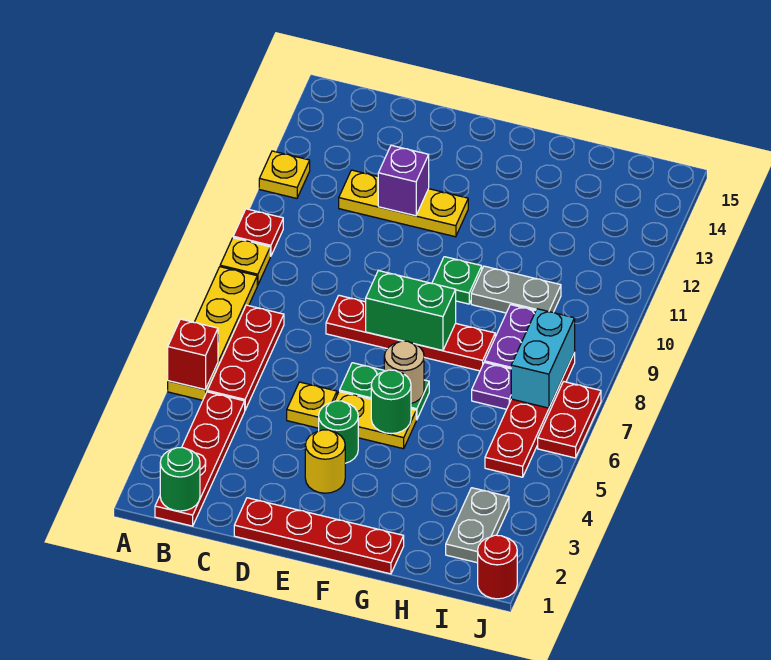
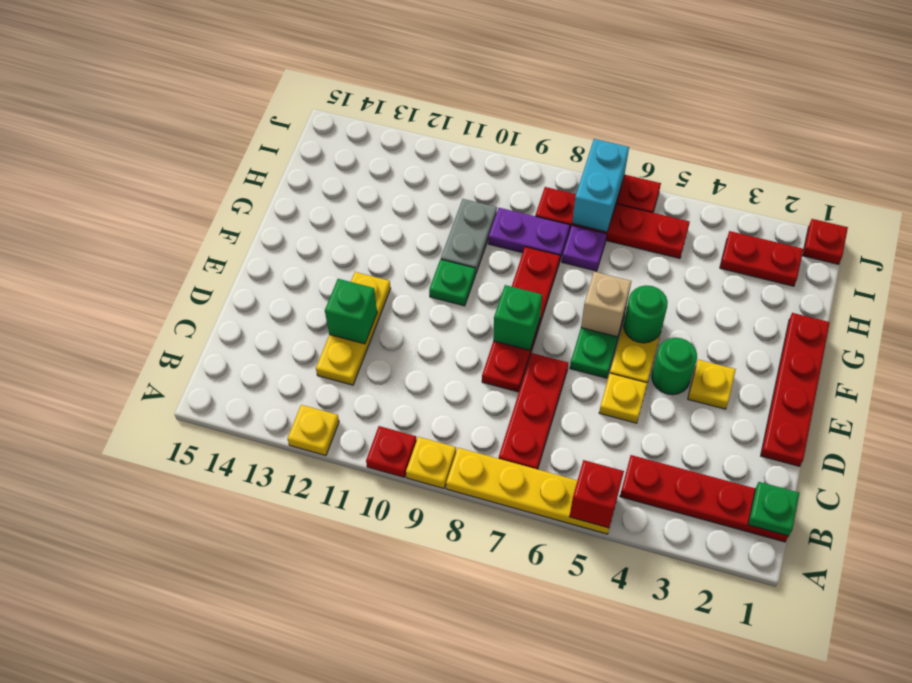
green 1x1 round brick [160,448,200,511] -> green 1x1 plate [748,482,799,536]
red 1x3 plate [207,305,284,410] -> red 1x3 plate turned to [499,353,568,469]
purple 1x1 brick [378,145,429,216] -> green 1x1 brick [325,279,377,344]
yellow 1x1 round brick [305,430,345,493] -> yellow 1x1 plate [688,360,736,409]
green 1x2 brick [366,271,456,351] -> green 1x1 brick [493,285,542,350]
tan 1x1 round brick [384,341,424,404] -> tan 1x1 brick [581,272,631,337]
grey 1x2 plate [446,488,509,563] -> red 1x2 plate [720,231,803,286]
cyan 1x2 brick [511,309,575,408] -> cyan 1x2 brick turned to [572,139,629,232]
red 1x1 round brick [478,535,517,599] -> red 1x1 plate [802,219,848,264]

